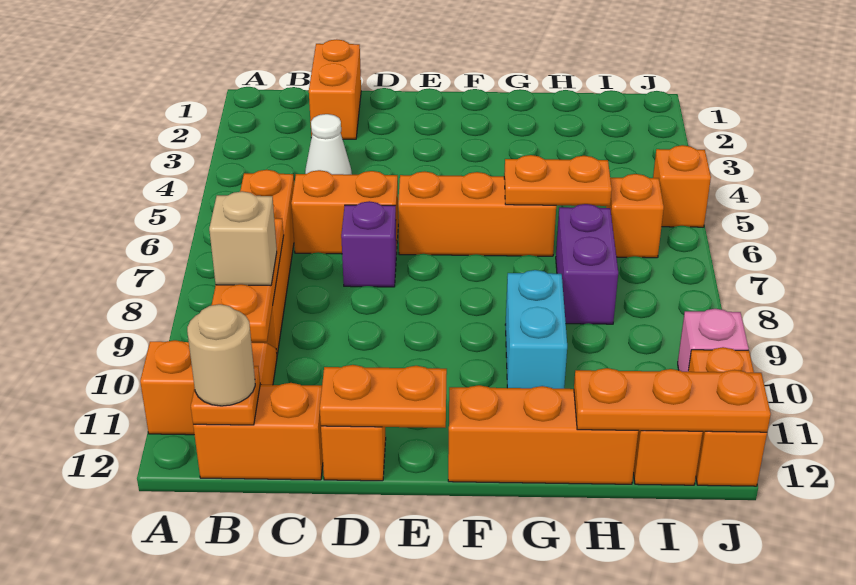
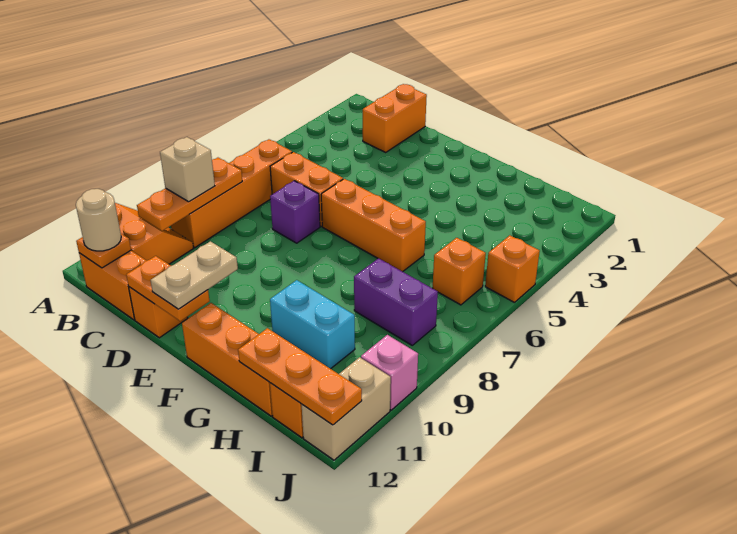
white 1x1 cone [305,114,352,175] -> none
none -> tan 1x2 plate [151,241,238,309]
orange 1x2 plate [504,155,612,206] -> none
cyan 1x2 brick [505,270,567,389] -> cyan 1x2 brick turned to [270,280,355,369]
purple 1x2 brick [556,204,618,324] -> purple 1x2 brick turned to [354,258,438,345]
orange 1x2 brick [688,347,767,486] -> tan 1x2 brick [302,357,391,460]

